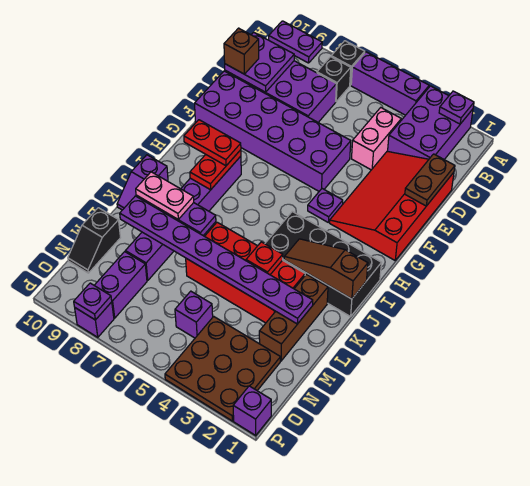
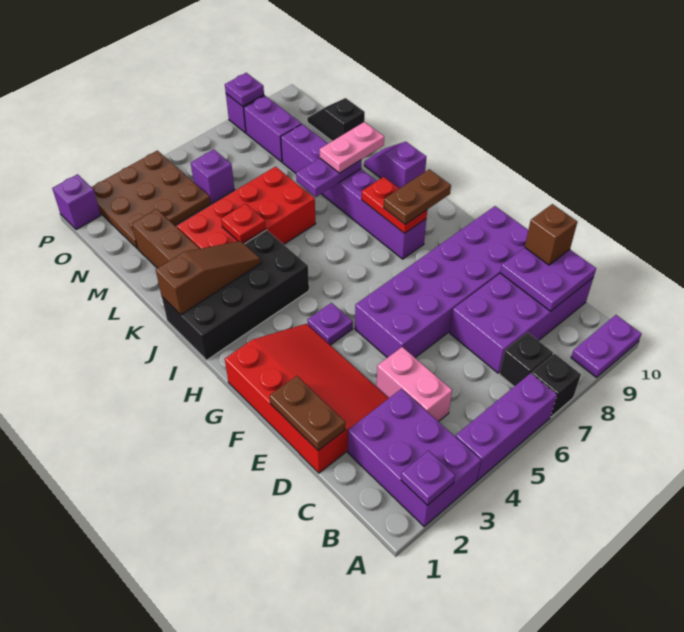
red 1x2 plate [184,120,241,166] -> brown 1x2 plate [384,169,451,224]
purple 1x8 plate [120,196,313,324] -> none

